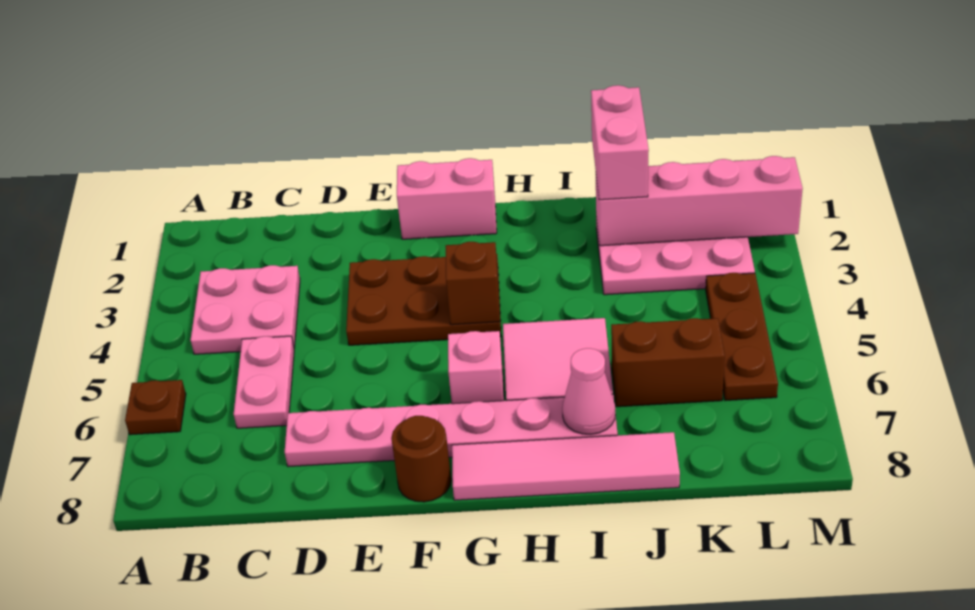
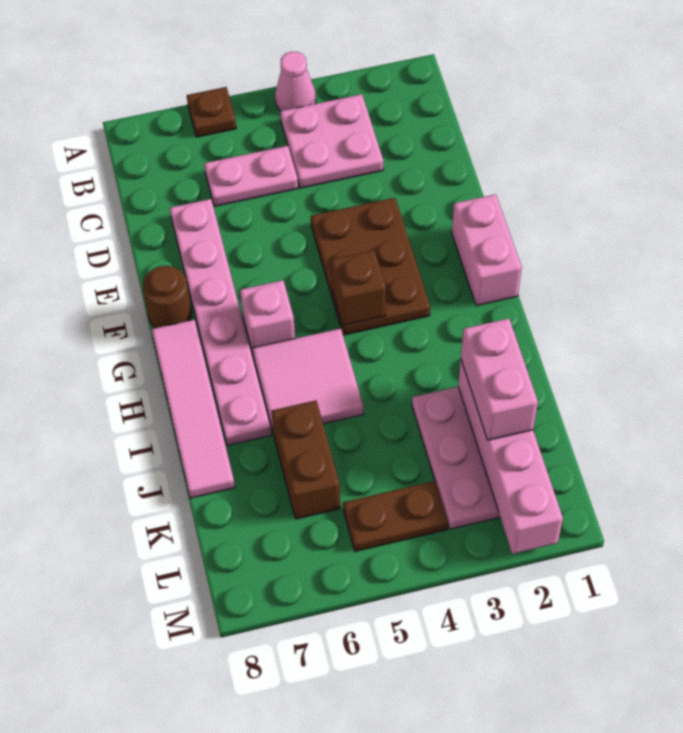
pink 1x1 cone [562,348,615,434] -> pink 1x1 cone moved to [275,52,316,111]
pink 1x2 brick [591,85,649,200] -> pink 1x2 brick turned to [461,319,538,440]
brown 1x3 plate [706,273,778,401] -> brown 1x2 plate [343,481,448,551]

